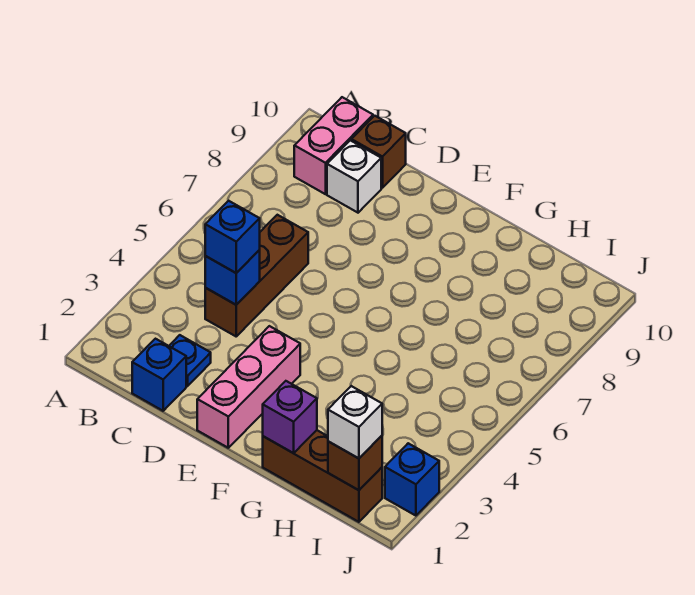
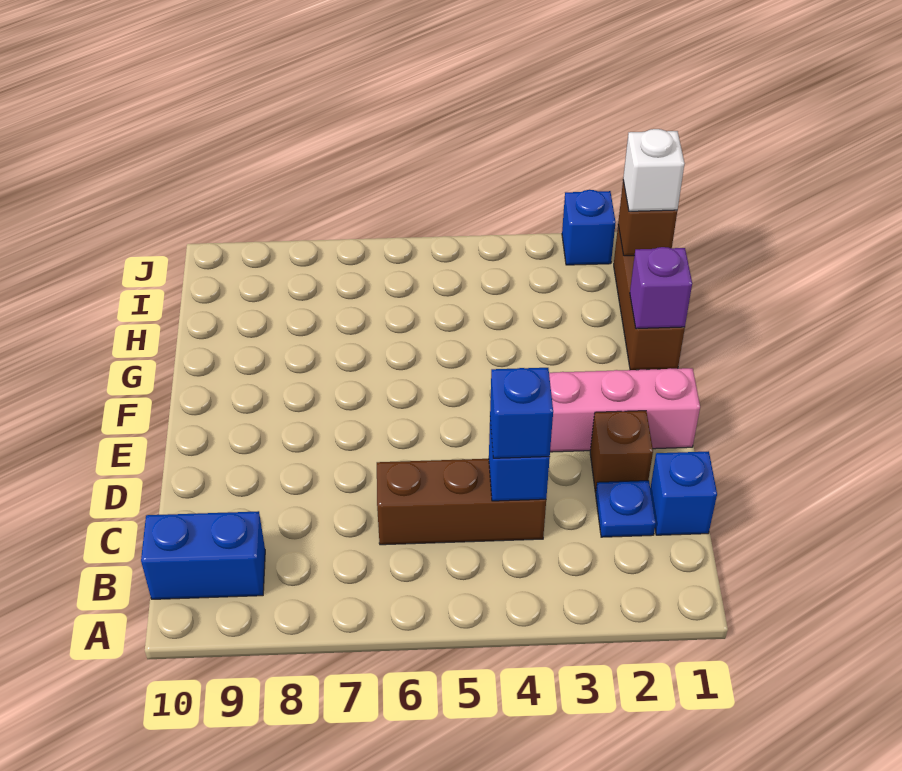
pink 1x2 brick [294,97,373,194] -> blue 1x2 brick [141,511,265,599]
white 1x1 brick [327,140,381,213] -> none
brown 1x1 brick [351,116,406,188] -> brown 1x1 brick moved to [590,411,653,493]

